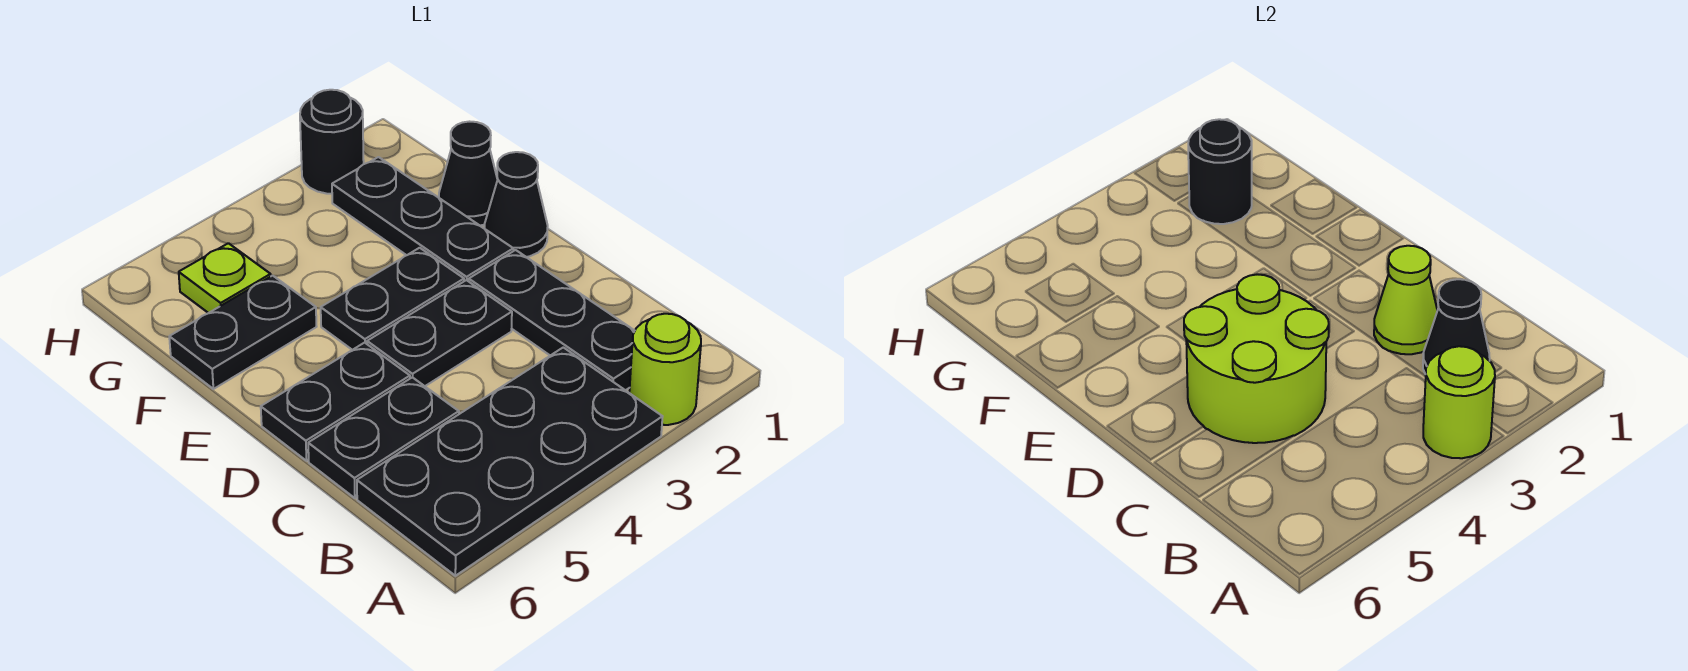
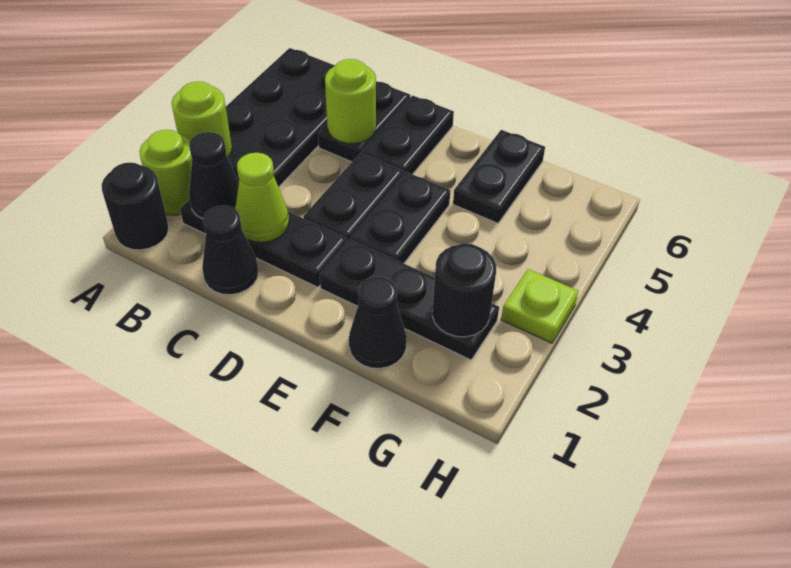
lime 2x2 round brick [1184,274,1329,443] -> lime 1x1 round brick [325,59,376,144]
black 1x1 cone [485,152,548,257] -> black 1x1 cone moved to [202,205,258,295]
lime 1x1 plate [179,243,271,313] -> lime 1x1 plate moved to [501,269,579,343]
black 1x1 round brick [300,90,364,194] -> black 1x1 round brick moved to [102,162,169,250]

